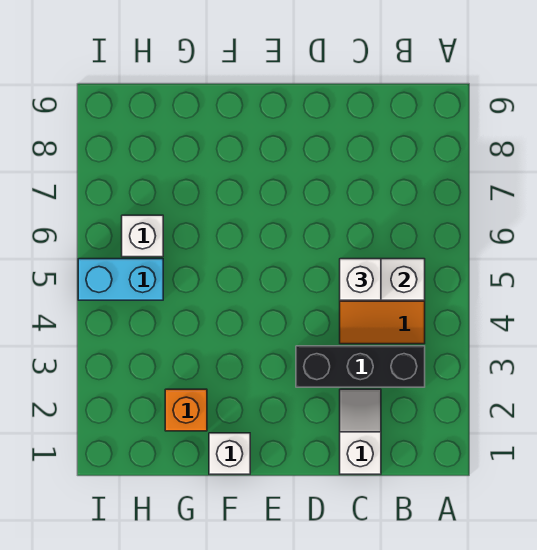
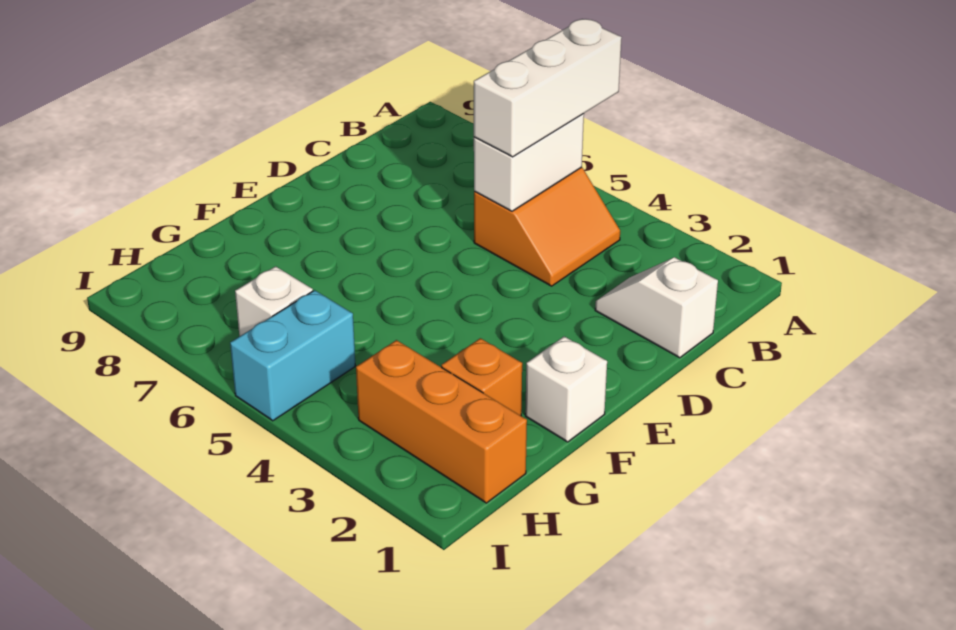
black 1x3 brick [296,346,425,387] -> none
white 1x1 brick [340,259,381,300] -> white 1x3 brick [474,19,622,157]
none -> orange 1x3 brick [356,340,527,503]

